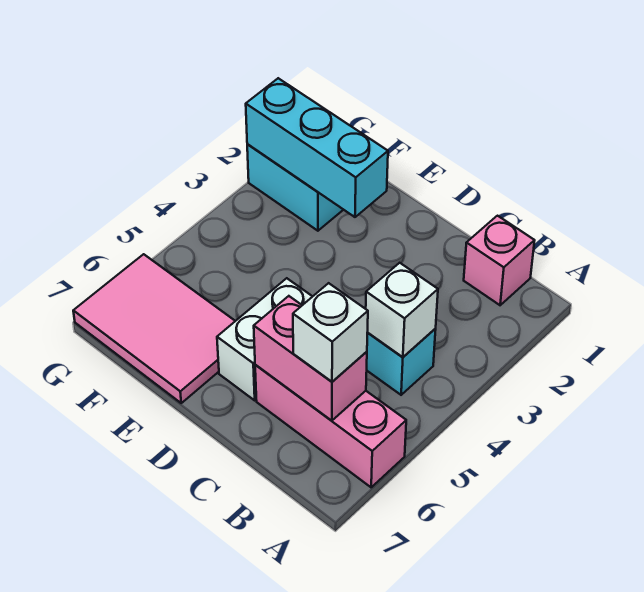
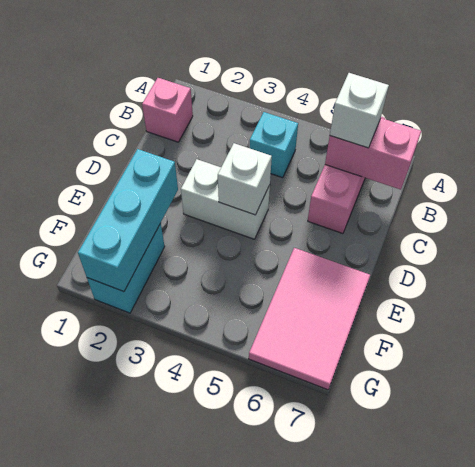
white 1x1 brick [366,263,438,357] -> white 1x1 brick moved to [218,143,272,215]
pink 1x2 brick [254,296,367,421] -> pink 1x2 brick turned to [325,118,421,190]
white 1x2 brick [217,278,313,400] -> white 1x2 brick moved to [181,159,270,239]

